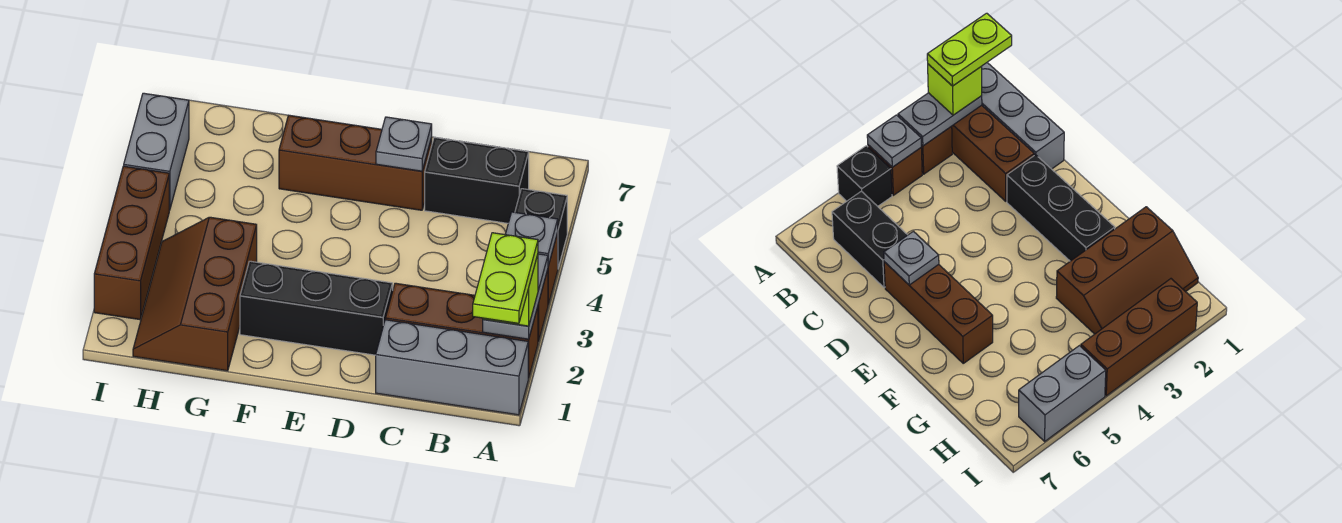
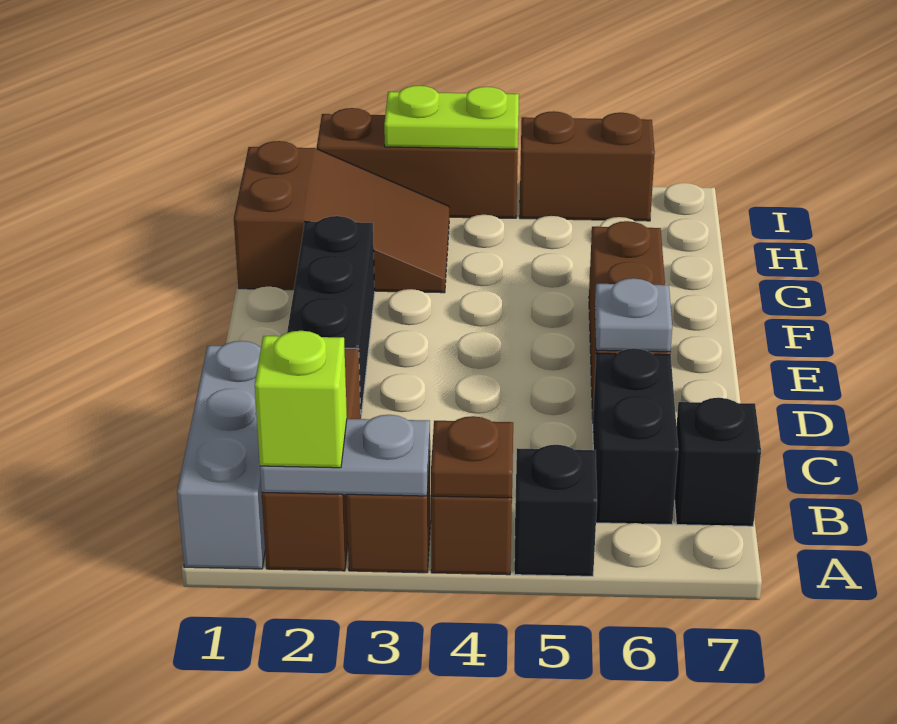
lime 1x2 plate [473,233,538,323] -> lime 1x2 plate moved to [384,86,519,149]
grey 1x1 plate [505,212,558,265] -> brown 1x1 plate [431,416,513,498]
none -> black 1x1 brick [674,398,761,526]
brown 2x3 slope [133,217,257,371] -> brown 2x3 slope turned to [234,141,449,293]
grey 1x2 brick [124,93,189,210] -> brown 1x2 brick [520,111,655,221]

